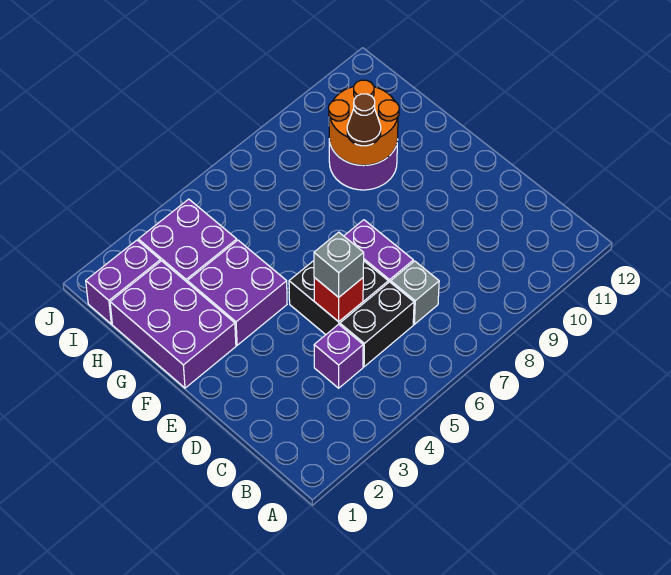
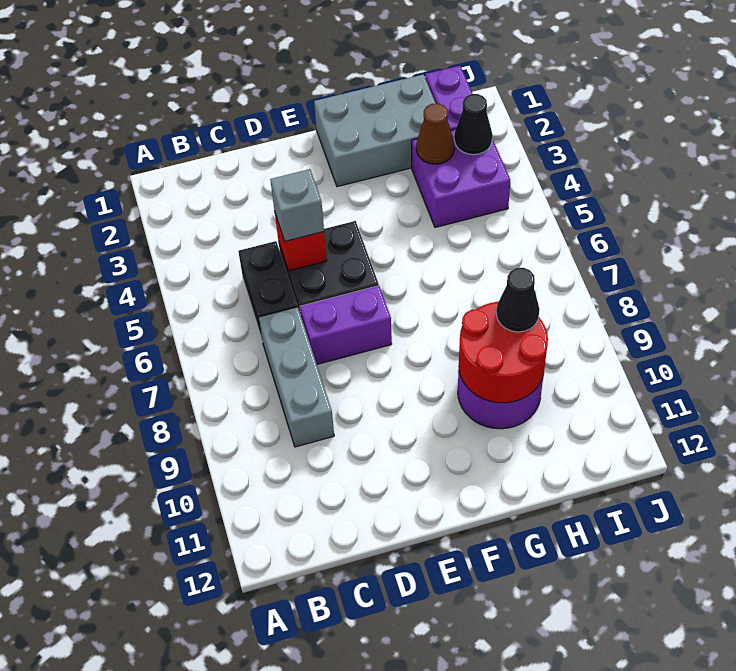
purple 1x1 brick [314,324,363,388] -> none
grey 1x1 brick [391,261,439,324] -> grey 1x3 brick [259,307,334,447]
purple 2x3 brick [110,261,236,388] -> grey 2x3 brick [314,74,436,187]
purple 2x2 brick [187,240,287,345] -> none
orange 2x2 round brick [329,80,399,165] -> red 2x2 round brick [459,302,548,403]
brown 1x1 cone [347,94,381,146] -> brown 1x1 cone moved to [416,103,454,164]
none -> black 1x1 cone [496,268,540,332]
none -> black 1x1 cone [454,94,492,155]

